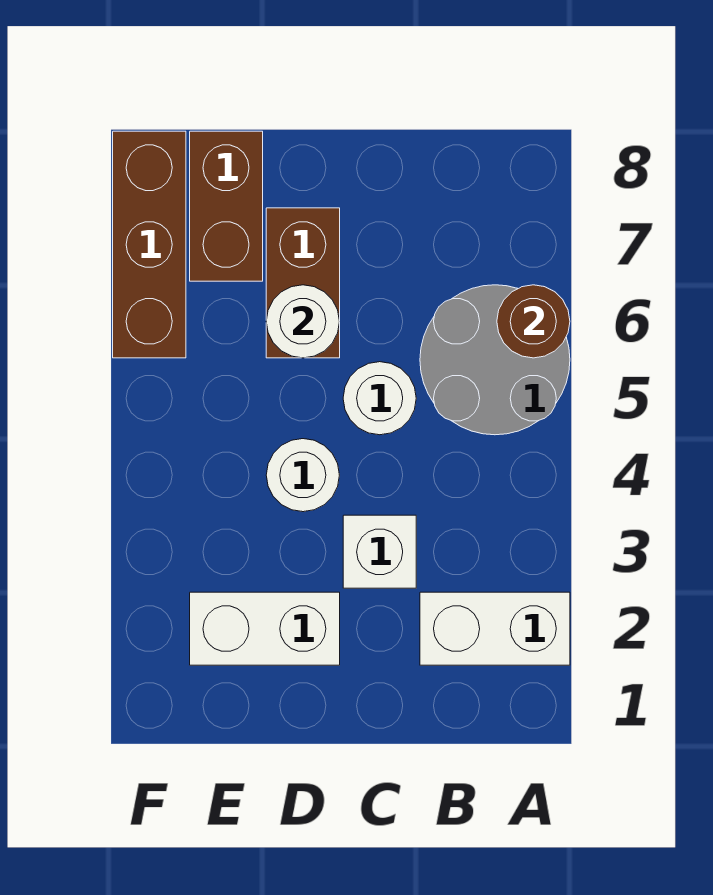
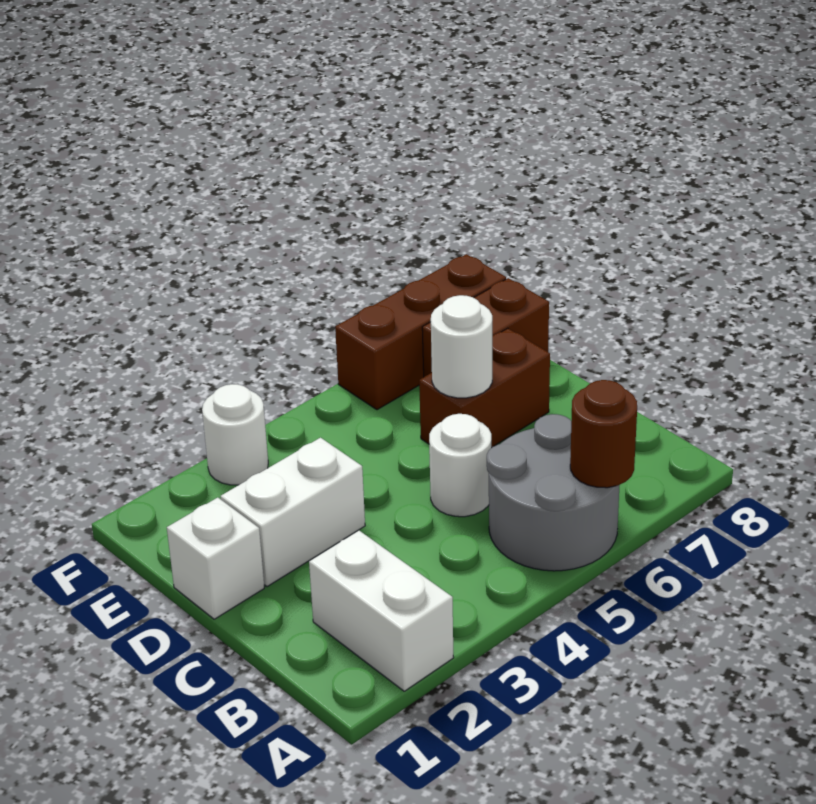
white 1x1 brick [343,515,416,588] -> white 1x1 brick moved to [167,498,264,619]
white 1x2 brick [190,592,340,665] -> white 1x2 brick turned to [220,438,365,587]
white 1x1 round brick [266,439,339,512] -> white 1x1 round brick moved to [202,384,268,485]

